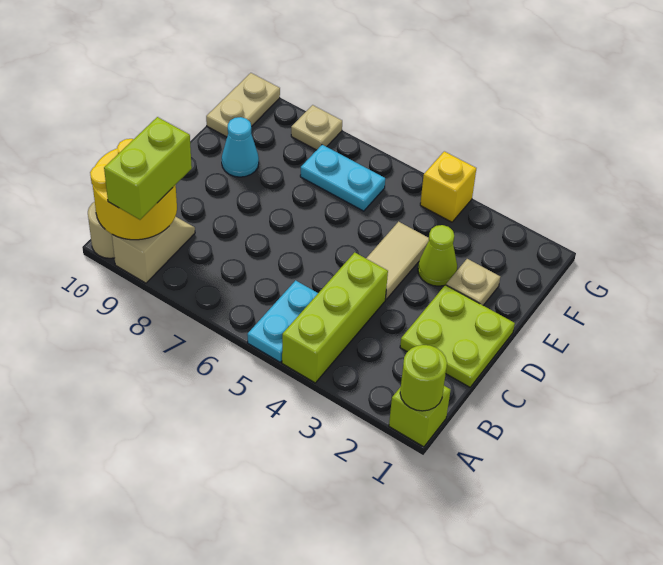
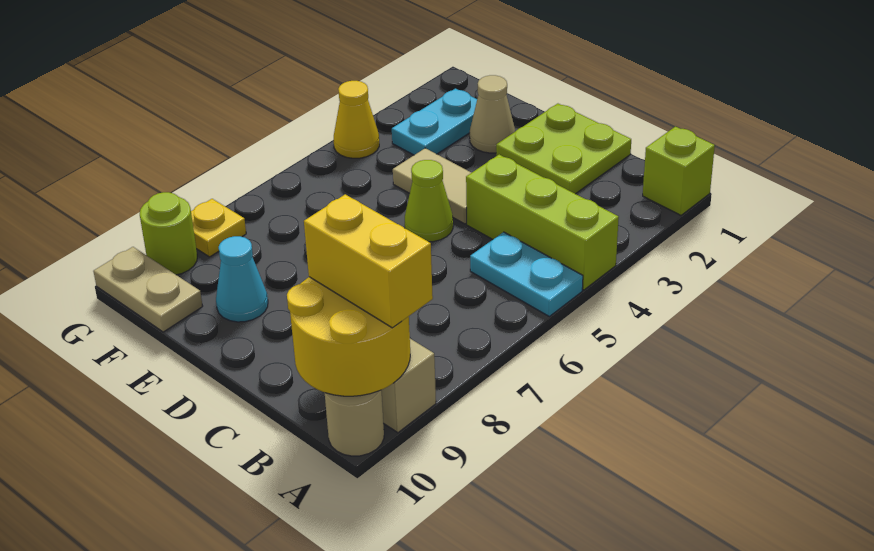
lime 1x1 round brick [400,345,447,411] -> lime 1x1 round brick moved to [140,192,197,275]
lime 1x2 brick [104,117,192,220] -> yellow 1x2 brick [304,194,433,328]
tan 1x1 plate [446,259,500,305] -> tan 1x1 cone [470,75,515,153]
lime 1x1 cone [418,225,457,286] -> lime 1x1 cone moved to [405,160,453,242]
cyan 1x2 plate [300,145,385,211] -> cyan 1x2 plate moved to [392,89,477,155]
yellow 1x1 brick [420,151,476,222] -> yellow 1x1 cone [334,81,379,158]
tan 1x1 plate [291,105,342,150] -> yellow 1x1 plate [191,199,246,257]

